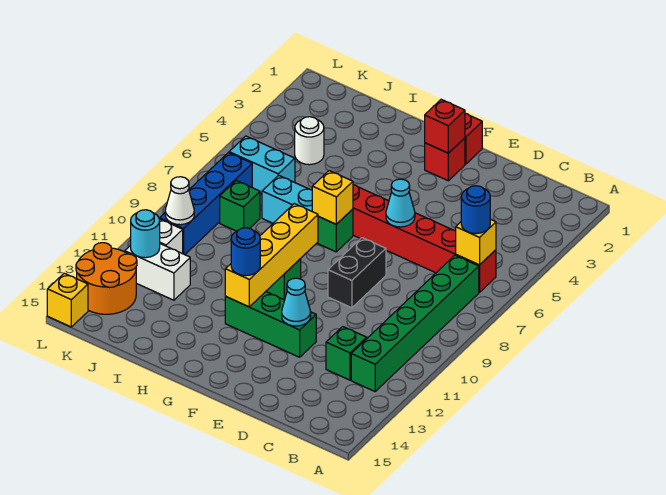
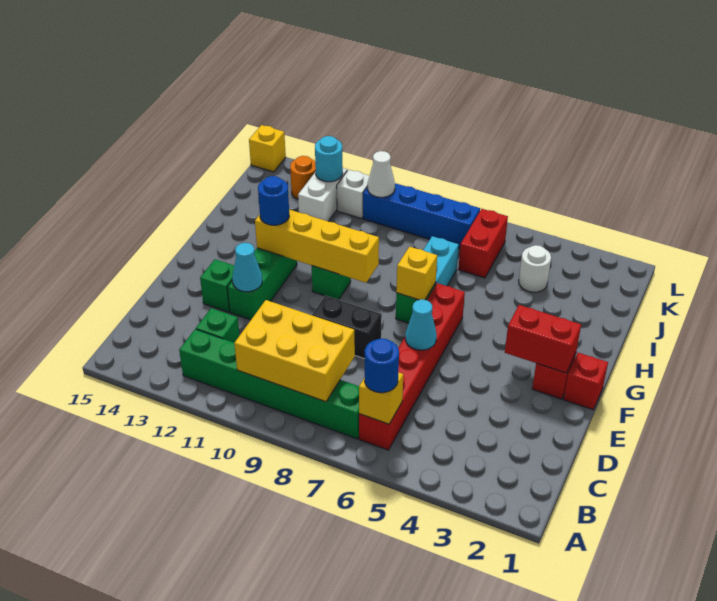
none -> yellow 2x3 brick [234,300,355,402]
red 1x1 brick [425,99,465,153] -> red 1x2 brick [505,305,581,373]
cyan 1x2 brick [229,136,295,194] -> red 1x2 brick [459,209,508,278]
green 1x1 brick [220,181,260,231] -> green 1x1 brick moved to [200,259,234,312]
orange 2x2 round brick [76,243,137,314] -> orange 1x1 round brick [290,156,316,199]

